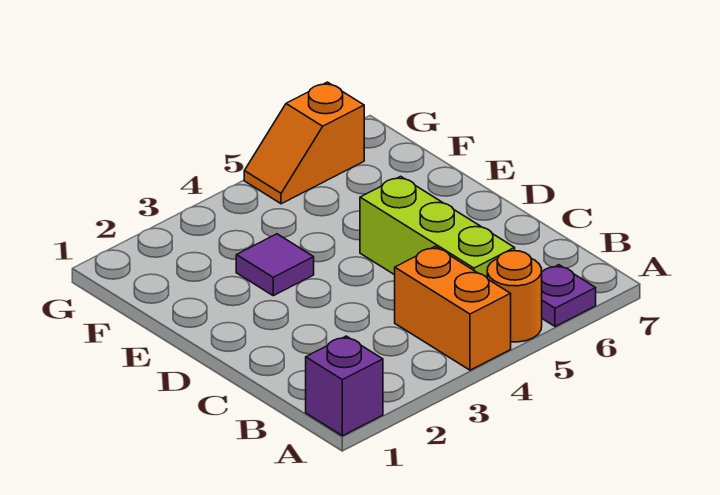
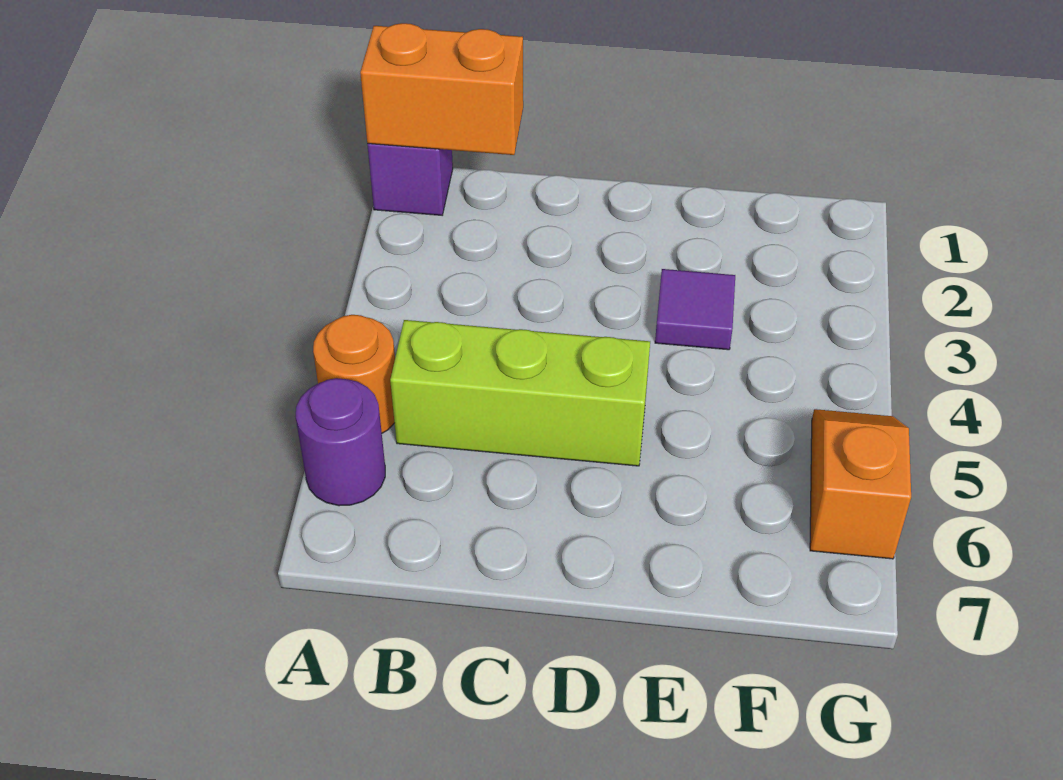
orange 1x2 brick [395,246,511,370] -> orange 1x2 brick moved to [360,23,523,155]
purple 1x1 plate [542,265,596,327] -> purple 1x1 round brick [296,378,385,506]

